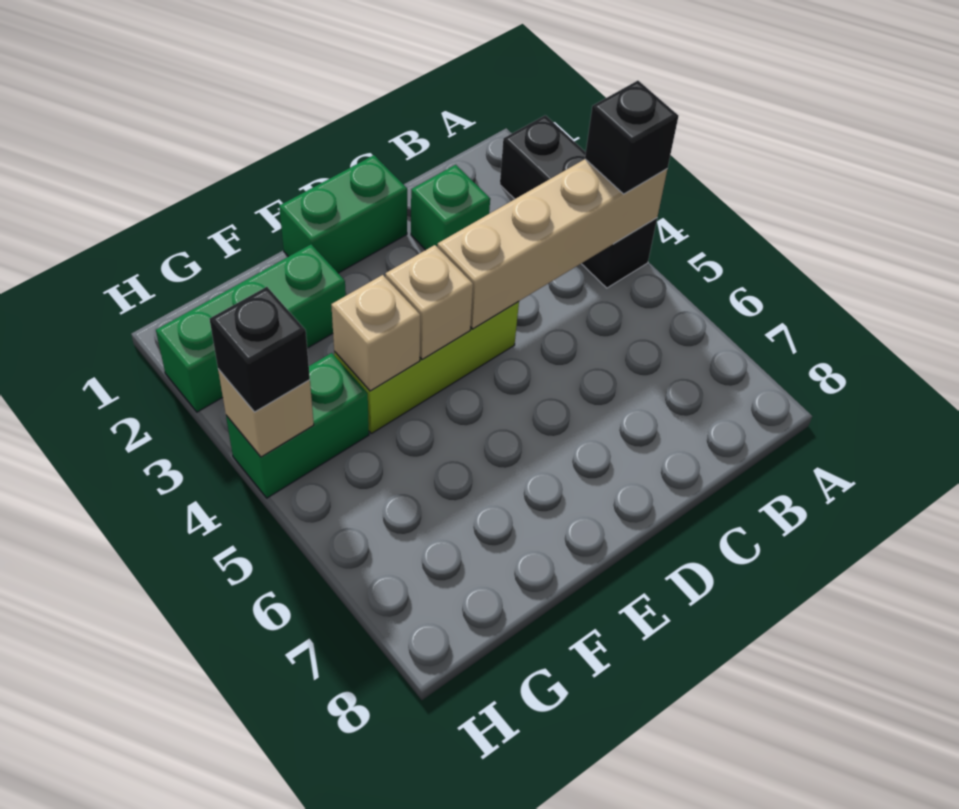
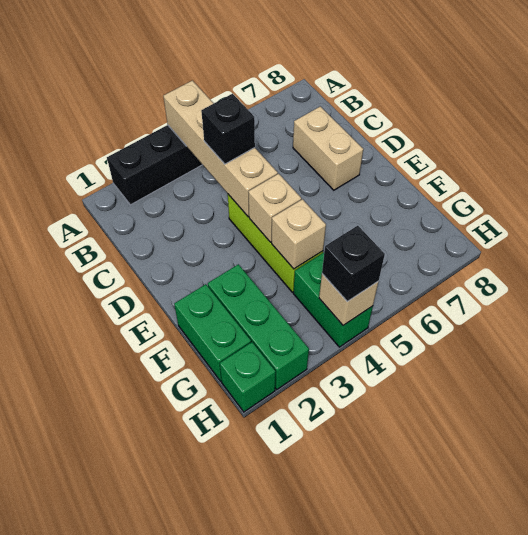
black 1x1 brick [585,81,679,194] -> black 1x1 brick moved to [201,94,255,164]
green 1x1 brick [411,165,490,250] -> green 1x1 brick moved to [220,342,276,412]
none -> tan 1x2 brick [293,106,363,190]
green 1x2 brick [279,155,407,273] -> green 1x2 brick moved to [174,284,251,381]

